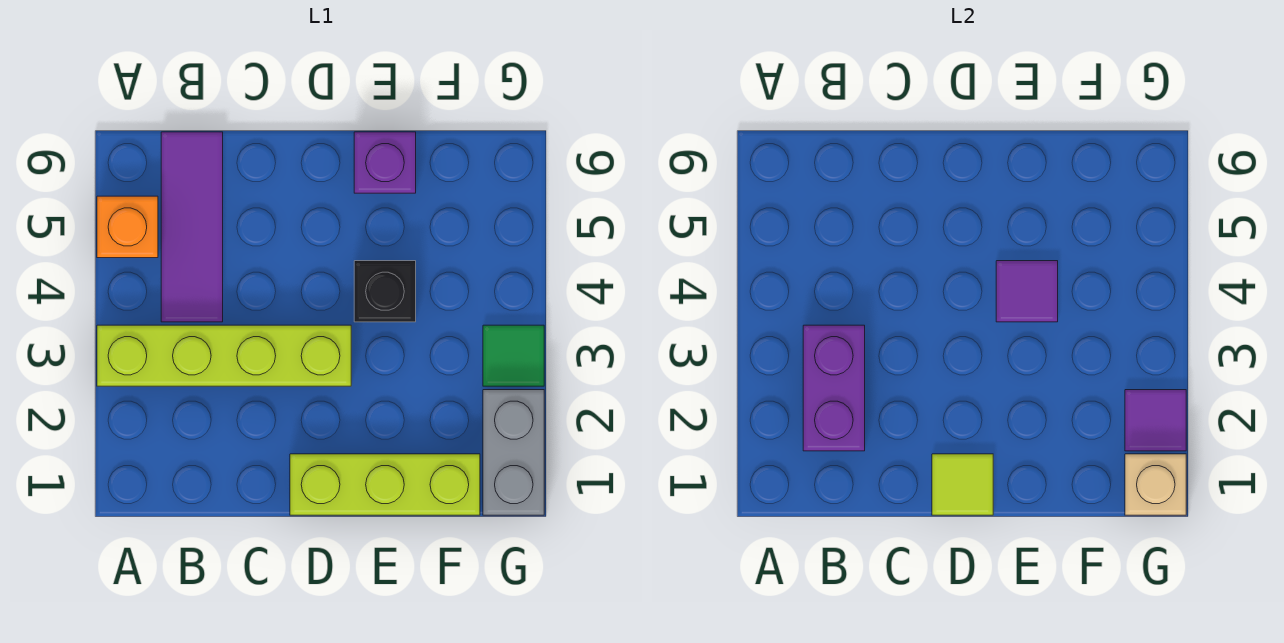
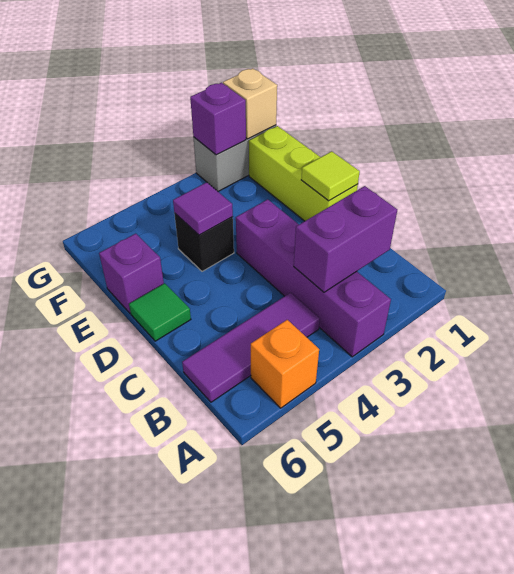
lime 1x4 brick [97,325,351,386] -> purple 1x4 brick [236,199,391,357]
purple 1x1 tile [1125,390,1186,451] -> purple 1x1 brick [190,83,246,155]
green 1x1 tile [483,325,544,386] -> green 1x1 tile moved to [129,283,191,341]

